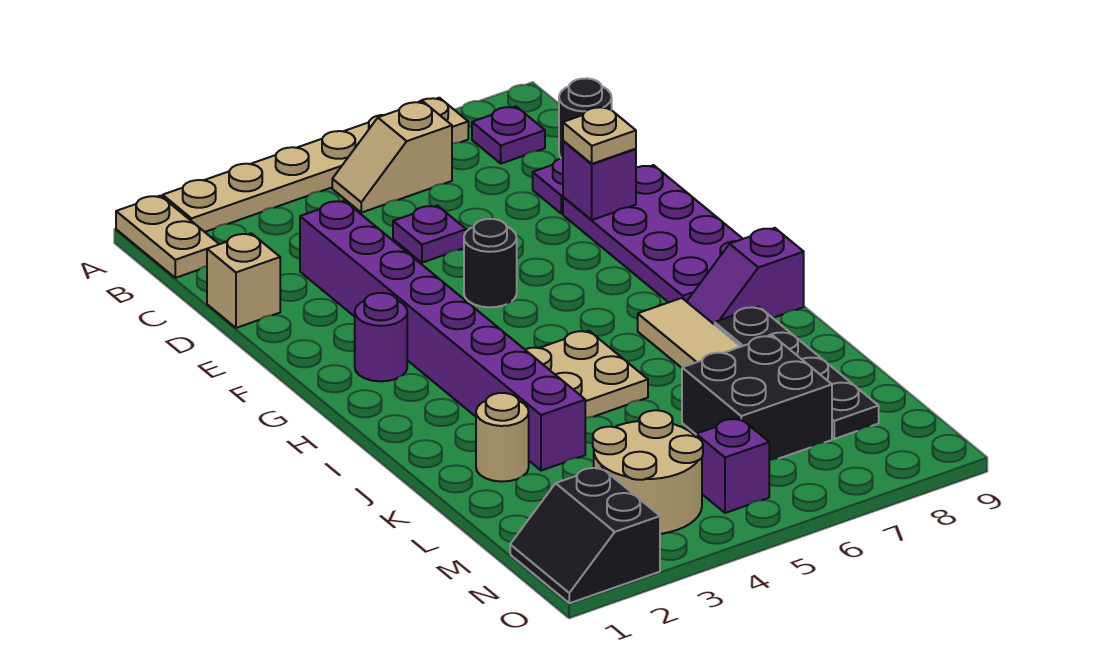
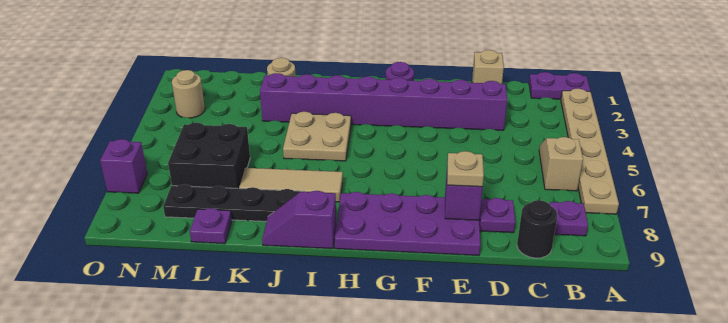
tan 1x2 plate [116,196,219,278] -> purple 1x2 plate [529,72,590,99]
purple 1x1 plate [393,205,466,263] -> purple 1x1 plate moved to [190,208,232,244]
black 1x1 round brick [464,219,517,307] -> none
purple 1x2 slope [687,228,804,324] -> purple 1x2 slope turned to [262,191,336,249]
tan 2x2 round brick [593,410,703,534] -> tan 1x1 round brick [172,70,205,118]
black 2x2 slope [510,467,660,603] -> none
purple 1x1 brick [696,418,769,513] -> purple 1x1 brick moved to [100,139,147,193]

